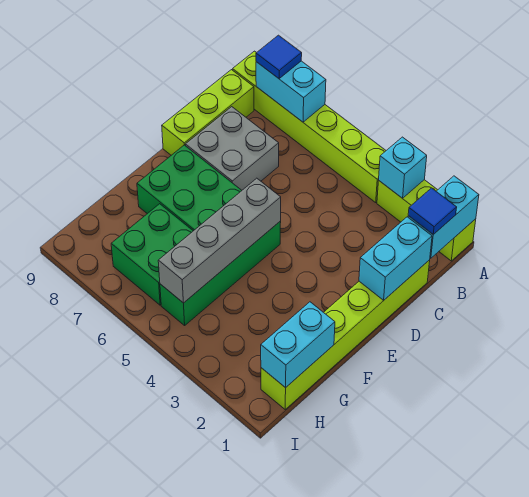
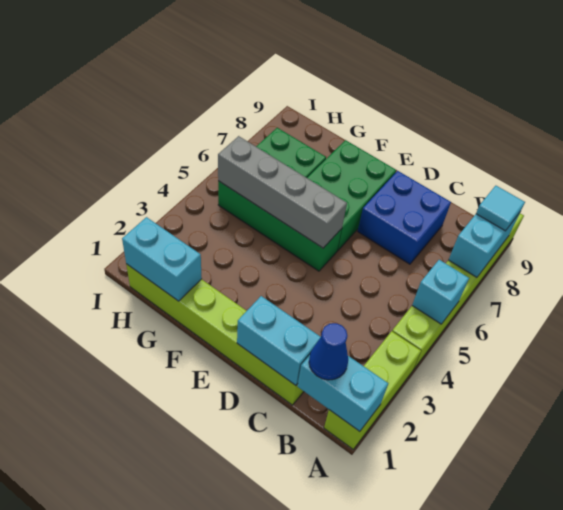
cyan 1x1 brick [379,137,427,198] -> cyan 1x1 brick moved to [412,260,469,324]
blue 1x1 tile [256,35,302,79] -> cyan 1x1 tile [476,186,525,231]
blue 1x1 tile [408,188,457,235] -> blue 1x1 cone [309,323,348,380]
lime 1x3 brick [162,70,254,155] -> none
grey 2x2 brick [185,107,279,190] -> blue 2x2 brick [358,171,451,264]

